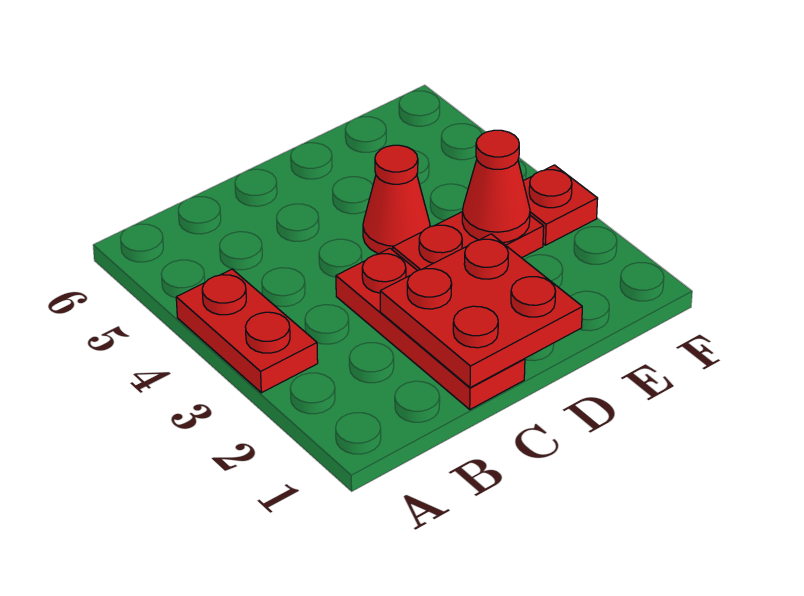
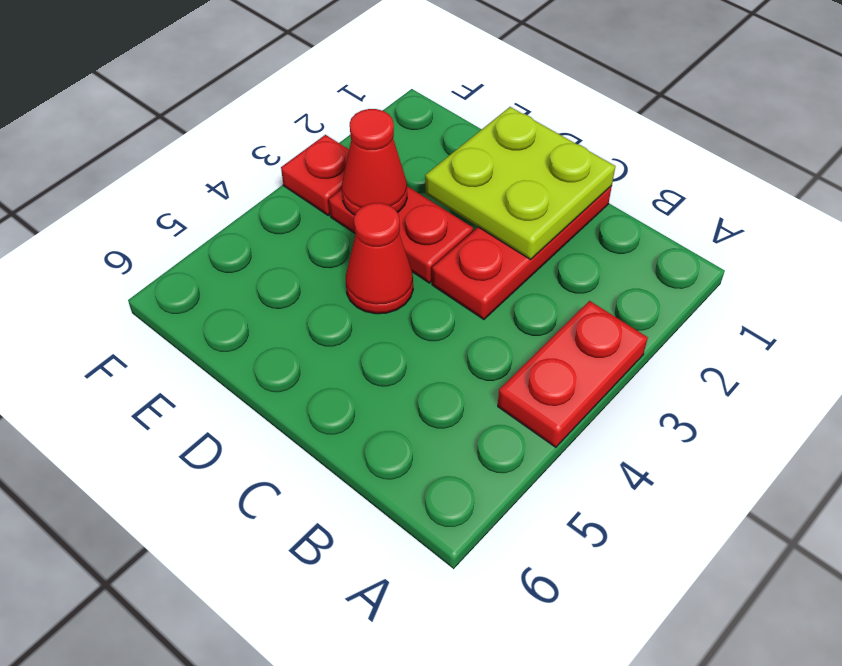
red 2x2 plate [380,234,582,388] -> lime 2x2 plate [425,107,616,260]

